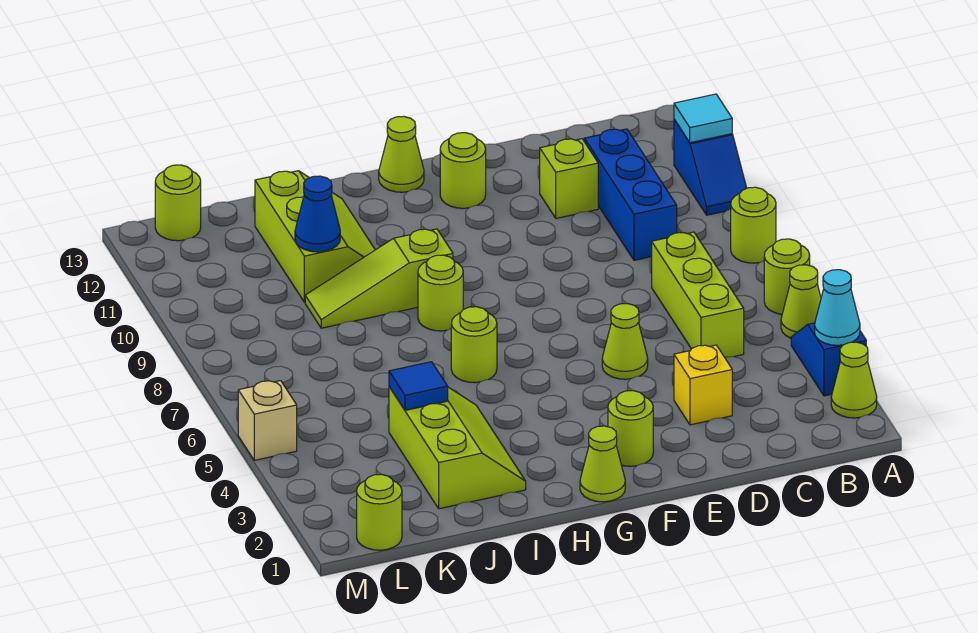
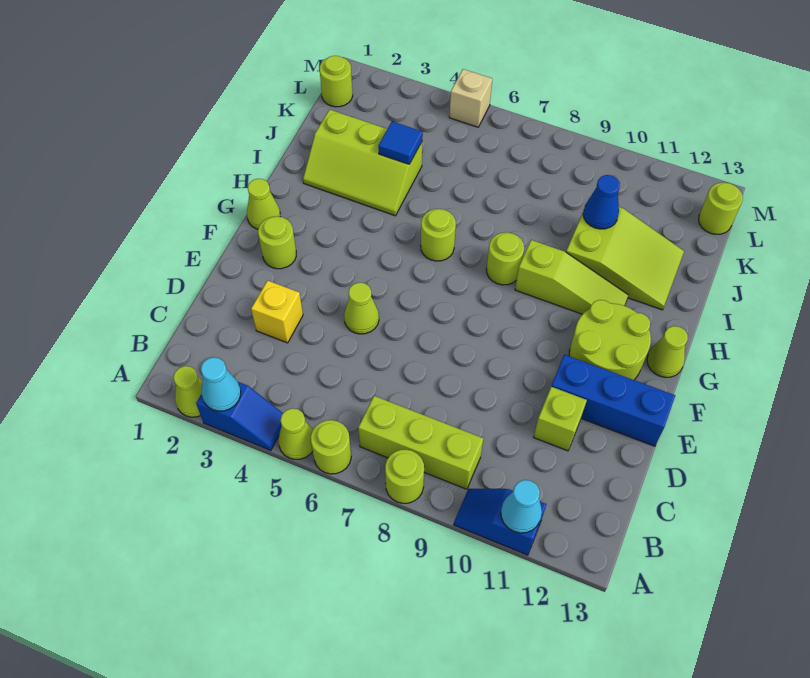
cyan 1x1 tile [674,94,732,143] -> cyan 1x1 cone [501,480,542,533]
lime 1x3 brick [652,232,744,357] -> lime 1x3 brick moved to [358,396,483,489]
blue 1x3 brick [584,129,677,260] -> blue 1x3 brick moved to [551,355,675,446]
lime 1x1 round brick [440,133,486,208] -> lime 2x2 round brick [569,300,651,380]
lime 1x3 slope [305,229,453,328] -> lime 1x3 slope turned to [515,240,628,314]
lime 2x3 slope [255,171,375,302] -> lime 2x3 slope turned to [566,197,684,310]

